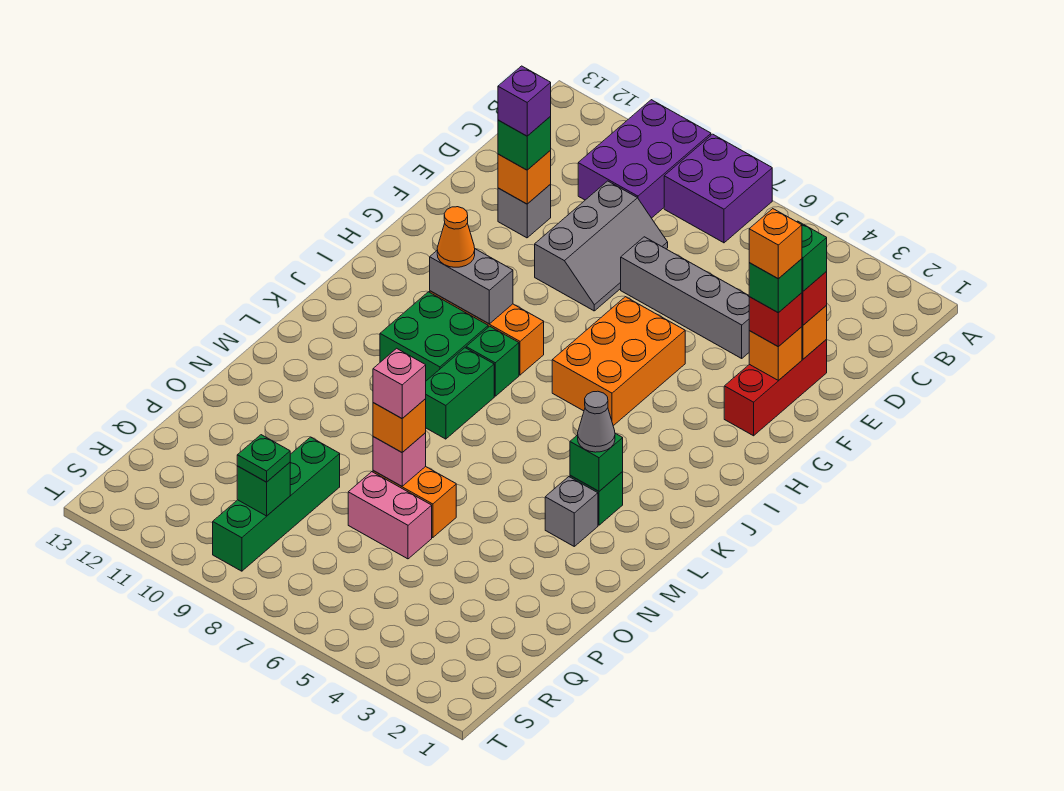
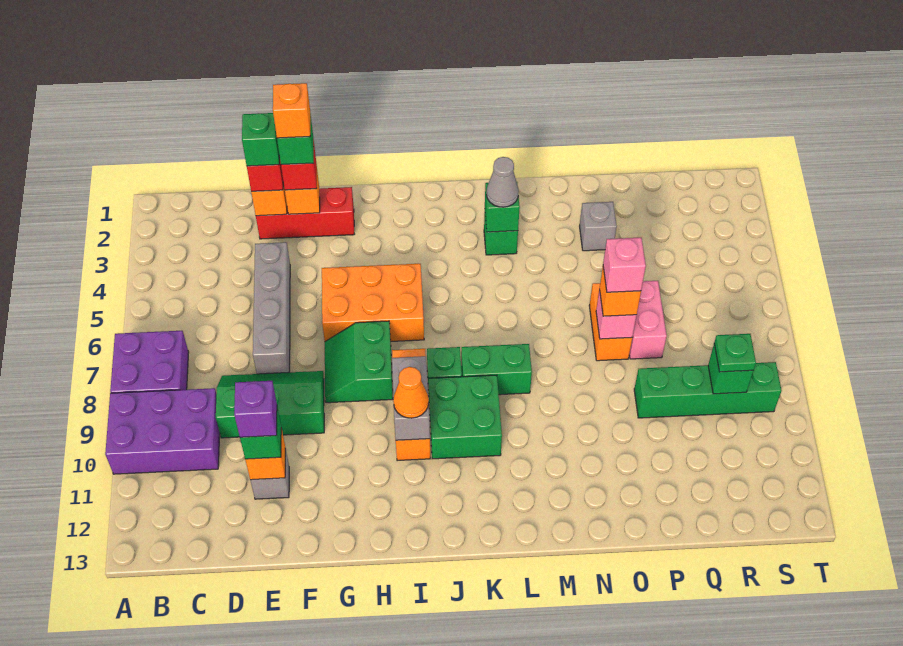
grey 2x3 slope [535,181,668,311] -> green 2x3 slope [216,371,324,438]
none -> green 2x2 slope [325,321,393,403]
grey 1x1 brick [545,477,598,546] -> grey 1x1 brick moved to [580,202,617,251]

